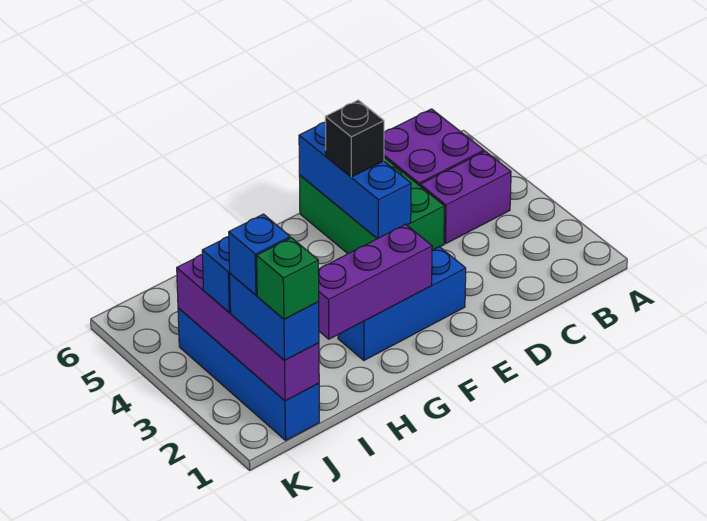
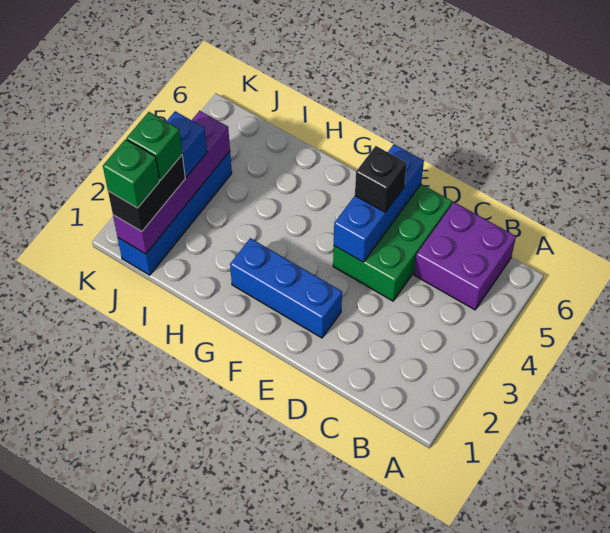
purple 1x2 brick [420,151,511,244] -> none
purple 1x3 brick [318,224,432,339] -> none
blue 1x2 brick [230,274,319,360] -> black 1x2 brick [108,155,185,232]
blue 1x1 brick [229,214,290,295] -> green 1x1 brick [127,112,182,180]

